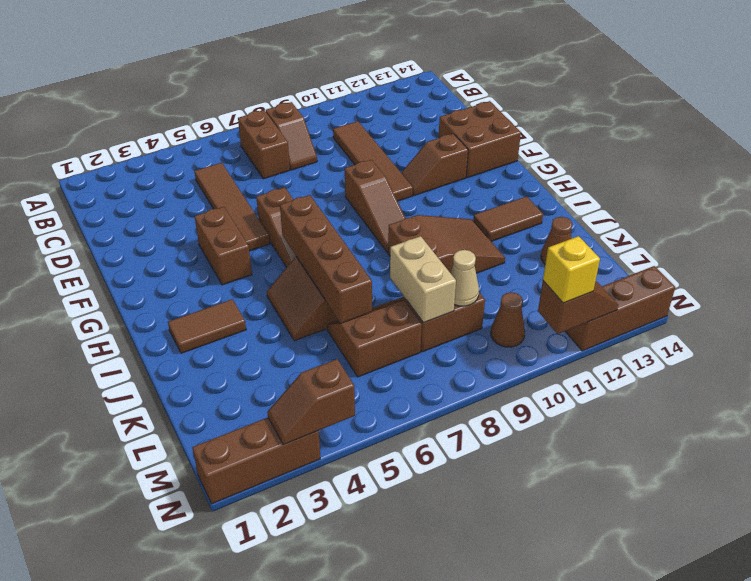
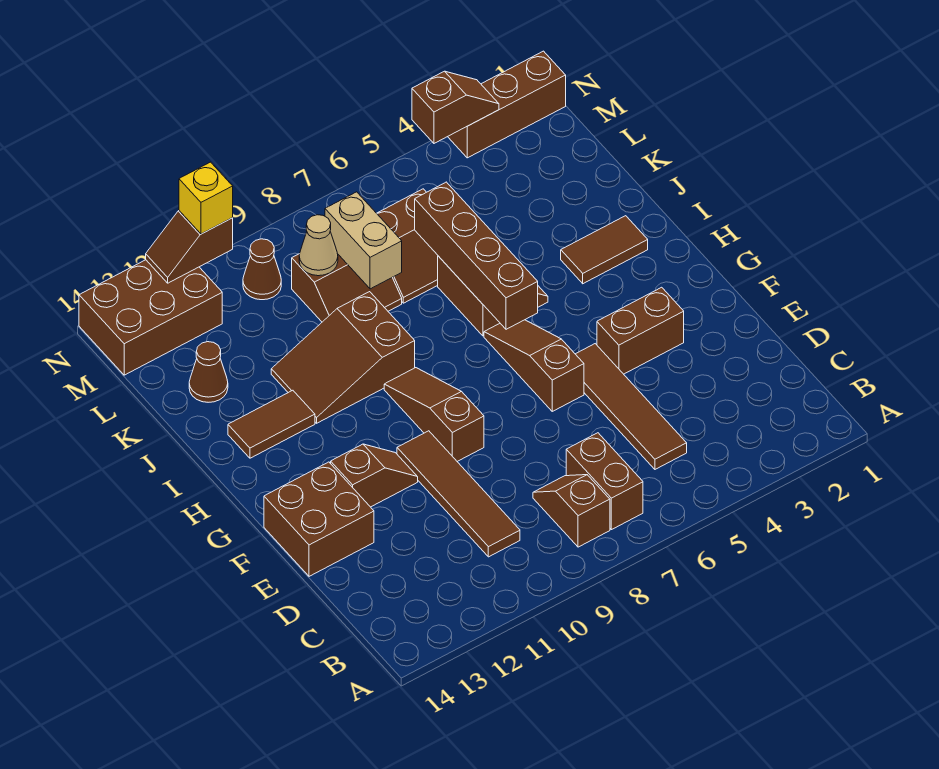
brown 1x2 brick [195,207,252,285] -> brown 1x2 brick turned to [597,287,684,374]
brown 1x3 brick [565,266,675,351] -> brown 2x3 brick [79,260,222,375]

